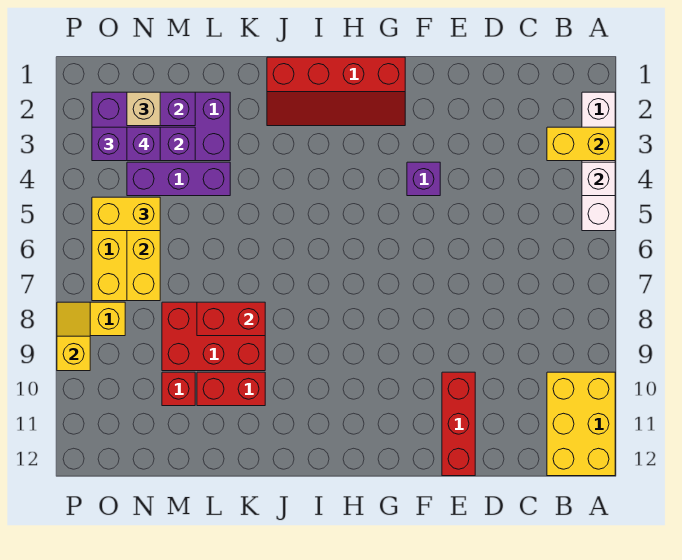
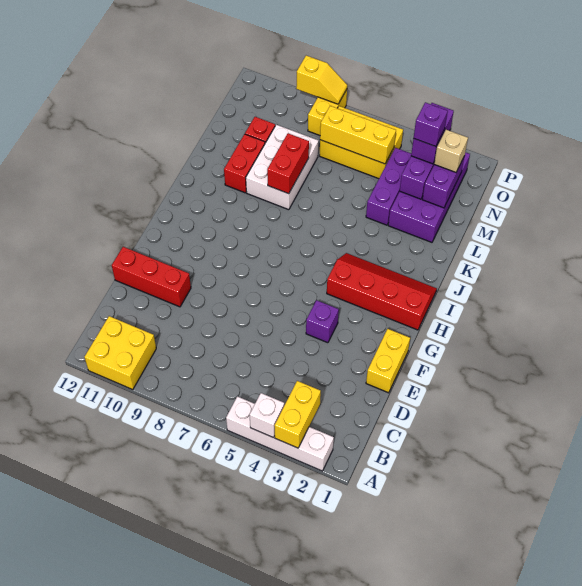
yellow 2x3 brick [547,372,615,476] -> yellow 2x2 brick [84,316,156,390]
red 2x4 slope [267,57,405,126] -> red 2x4 slope turned to [327,253,437,330]
red 2x3 brick [162,302,265,371] -> white 2x3 brick [246,125,319,210]
yellow 1x2 brick [92,197,160,231] -> yellow 1x2 brick moved to [366,329,410,393]

